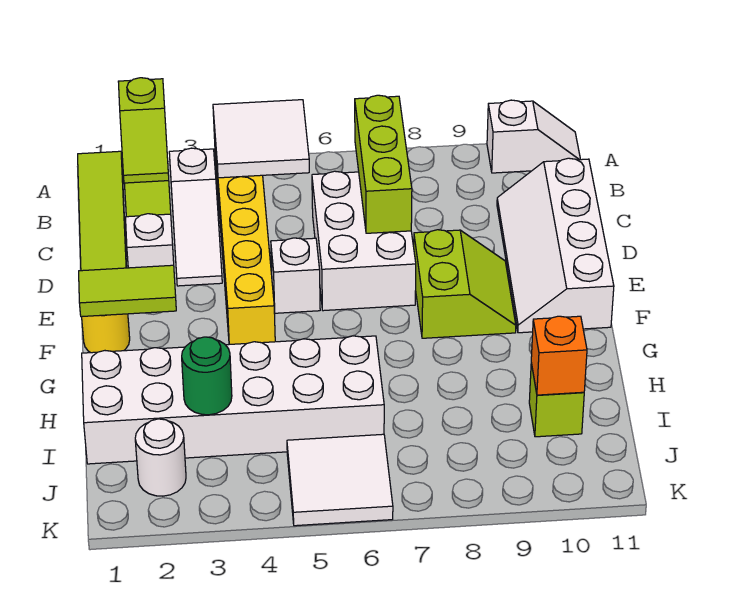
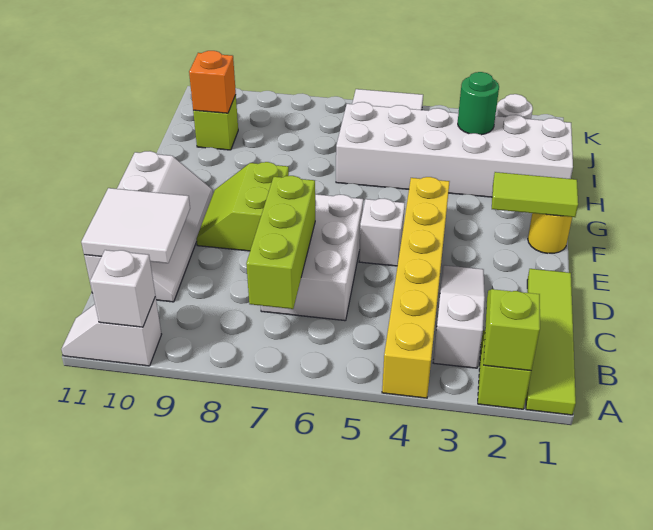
white 2x2 tile [213,100,309,178] -> white 2x2 tile moved to [81,188,190,263]
white 1x1 brick [126,214,174,268] -> white 1x1 brick moved to [90,250,155,327]

